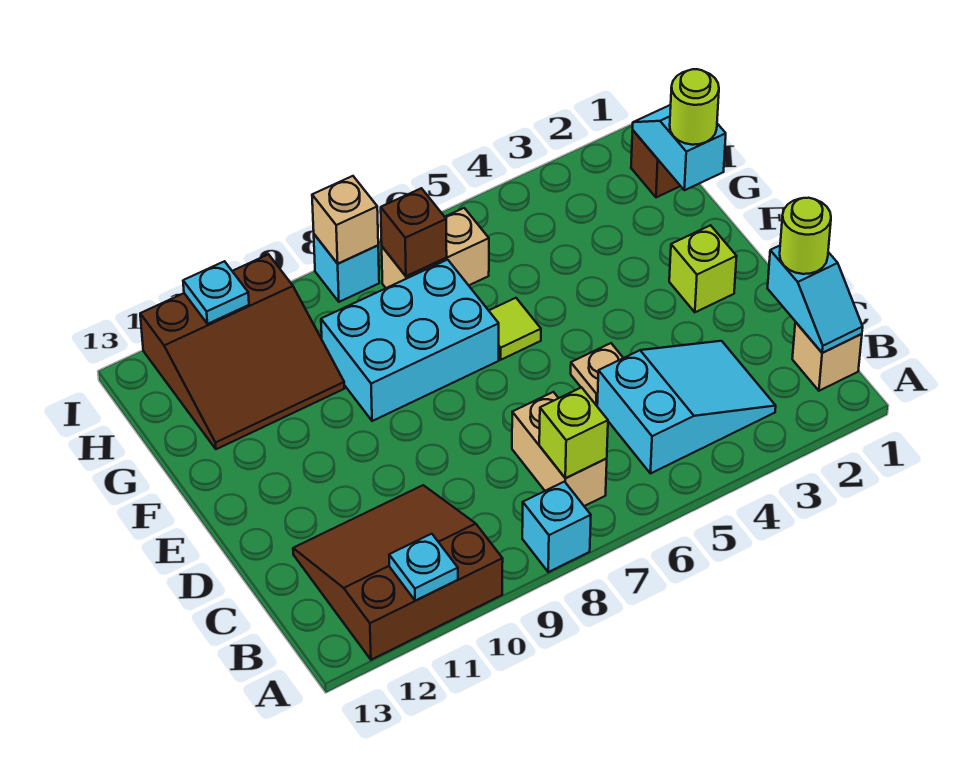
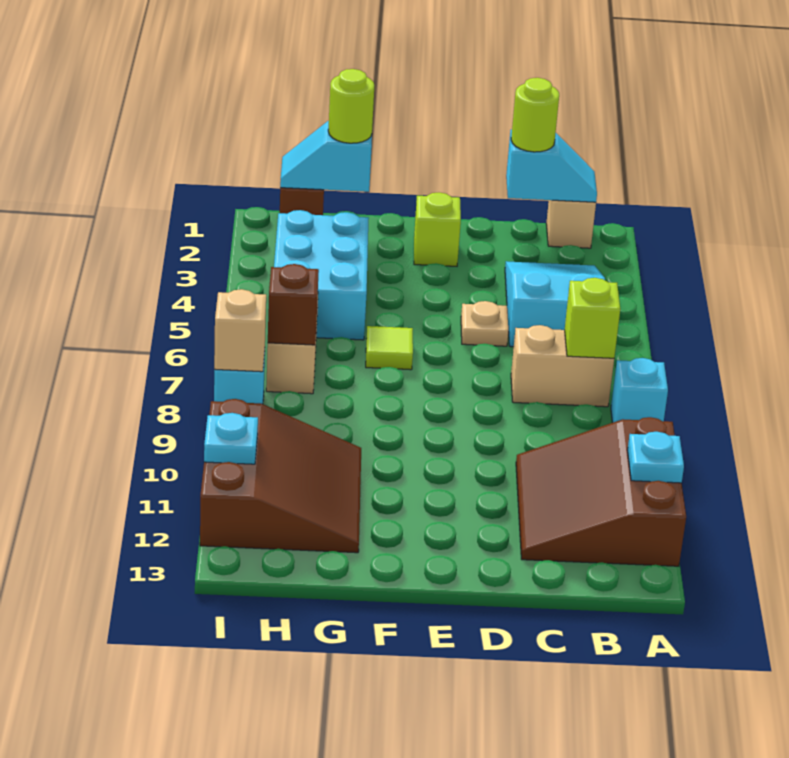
cyan 2x3 brick [321,260,499,421] -> cyan 2x3 brick moved to [274,210,369,340]

